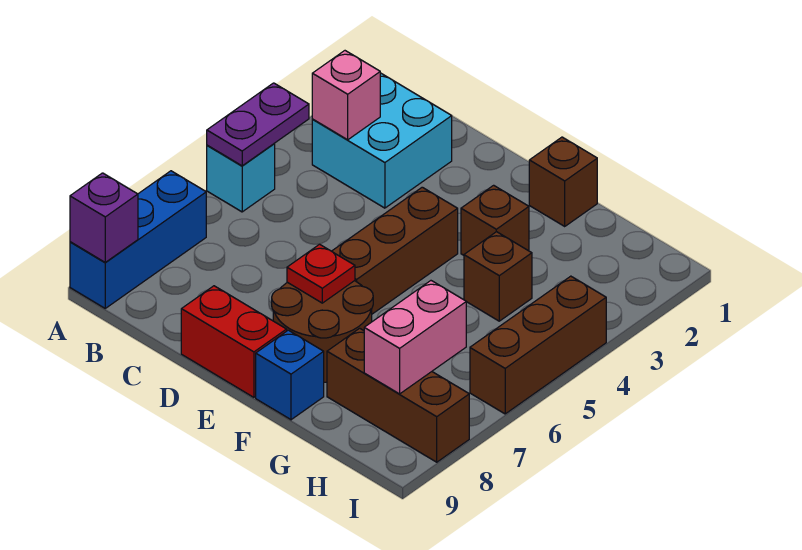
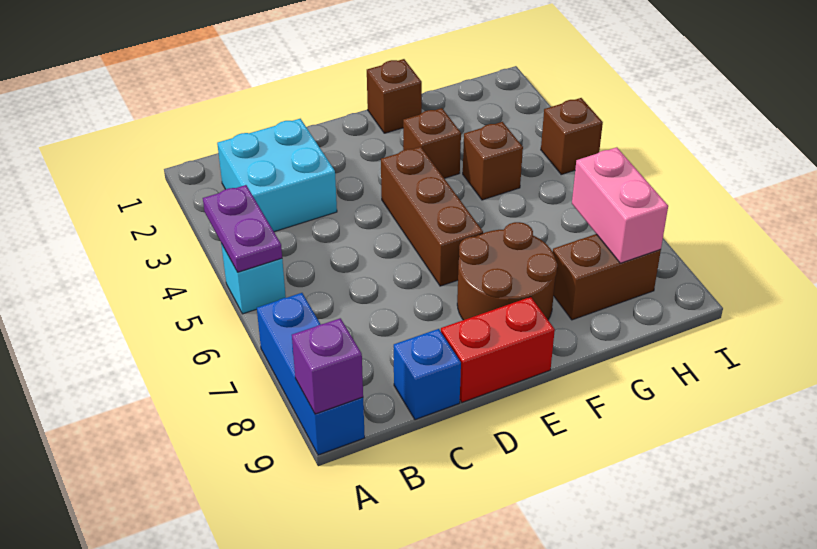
pink 1x1 brick [312,51,380,140] -> none
red 1x1 plate [287,244,355,303] -> none
blue 1x1 brick [256,330,324,420] -> blue 1x1 brick moved to [394,329,461,420]
brown 1x3 brick [327,328,469,462] -> brown 1x2 brick [553,234,661,320]
brown 1x3 brick [470,276,606,414] -> brown 1x1 brick [541,98,603,174]

